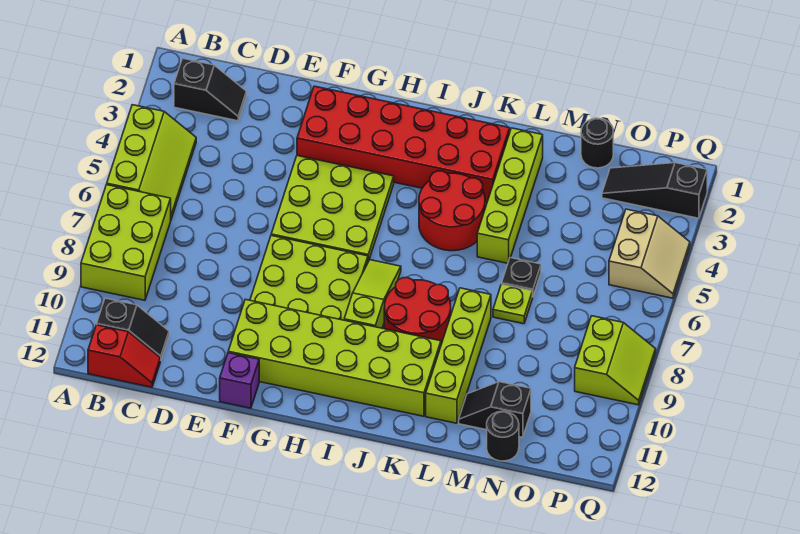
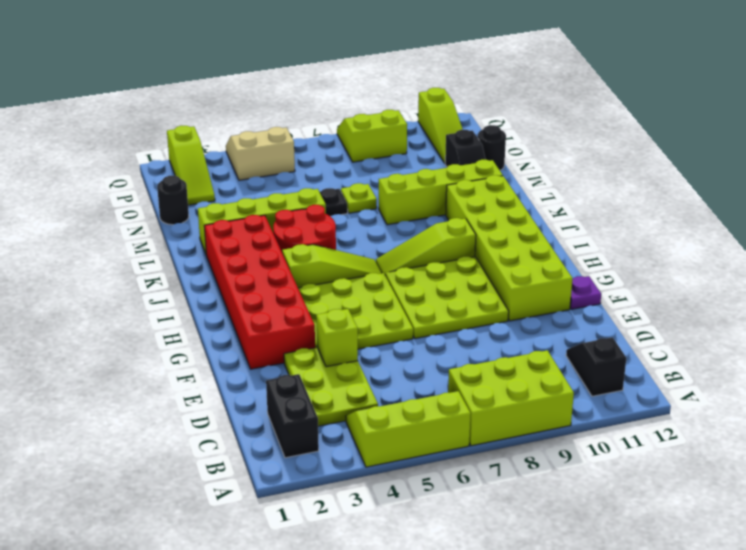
black 1x2 slope [174,58,246,121] -> black 1x2 brick [266,374,319,458]
red 1x2 slope [88,325,160,387] -> none
none -> lime 2x3 plate [284,348,378,426]
none -> lime 1x1 brick [316,309,358,367]
purple 1x1 brick [220,353,259,408] -> purple 1x1 plate [570,276,601,309]
none -> lime 1x3 slope [282,244,381,288]
red 2x2 round brick [384,278,451,344] -> none
black 1x3 slope [602,163,707,218] -> lime 1x3 slope [167,126,215,205]
none -> lime 1x3 slope [418,88,463,163]

